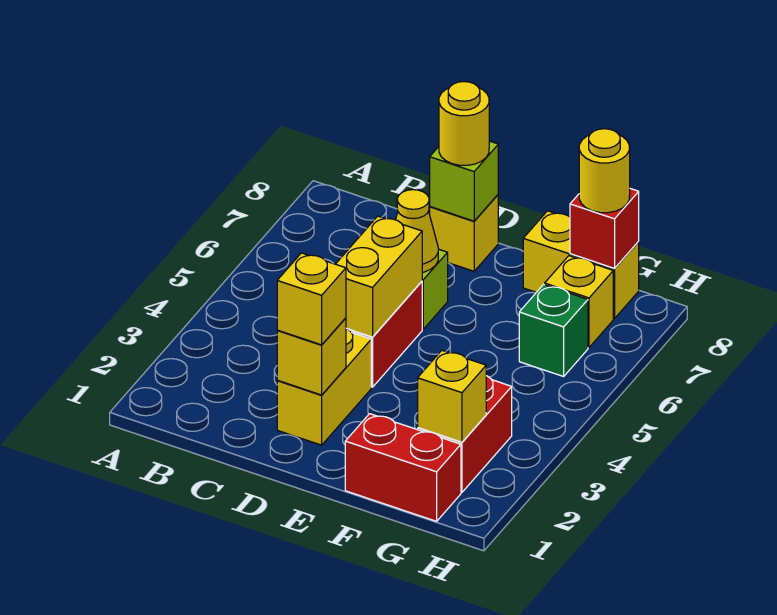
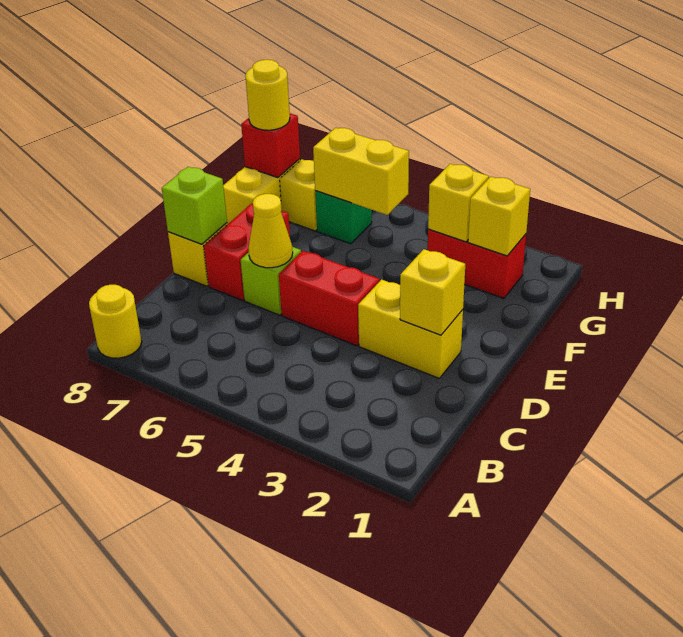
yellow 1x1 brick [277,253,346,345] -> yellow 1x1 brick moved to [428,164,489,242]
yellow 1x2 brick [336,216,422,337] -> yellow 1x2 brick moved to [313,128,409,215]
yellow 1x1 round brick [439,82,489,165] -> yellow 1x1 round brick moved to [89,285,142,358]
red 1x2 brick [345,414,461,521] -> red 1x2 brick moved to [204,203,290,301]

